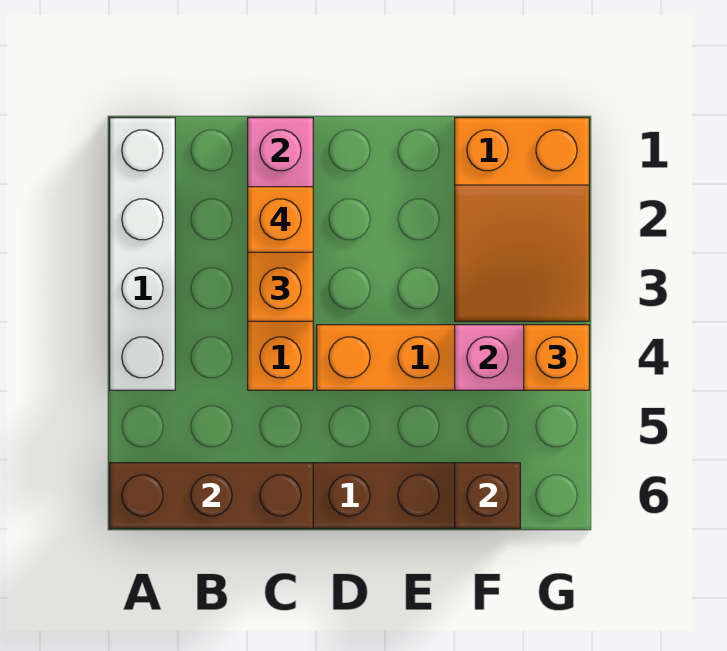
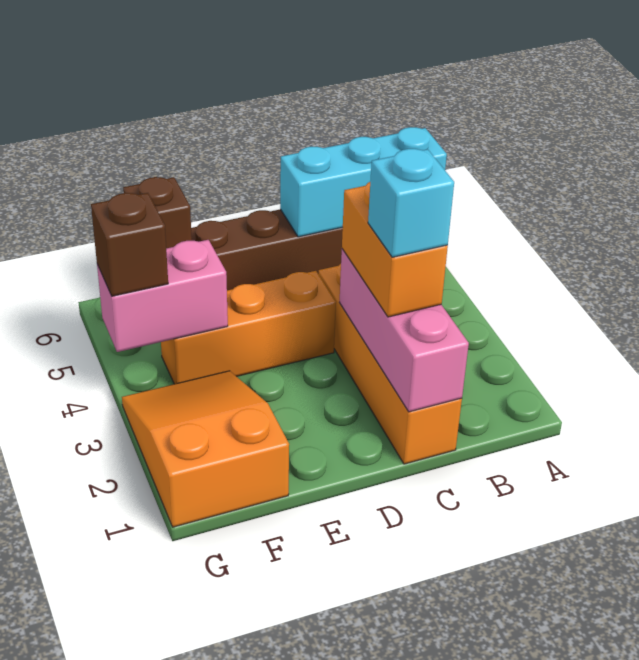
white 1x4 brick [110,118,175,390] -> none
brown 1x3 brick [110,463,313,528] -> cyan 1x3 brick [280,127,447,237]
orange 1x1 brick [248,187,313,252] -> cyan 1x1 brick [368,149,454,257]
orange 1x1 brick [524,325,589,390] -> brown 1x1 brick [91,193,168,296]

